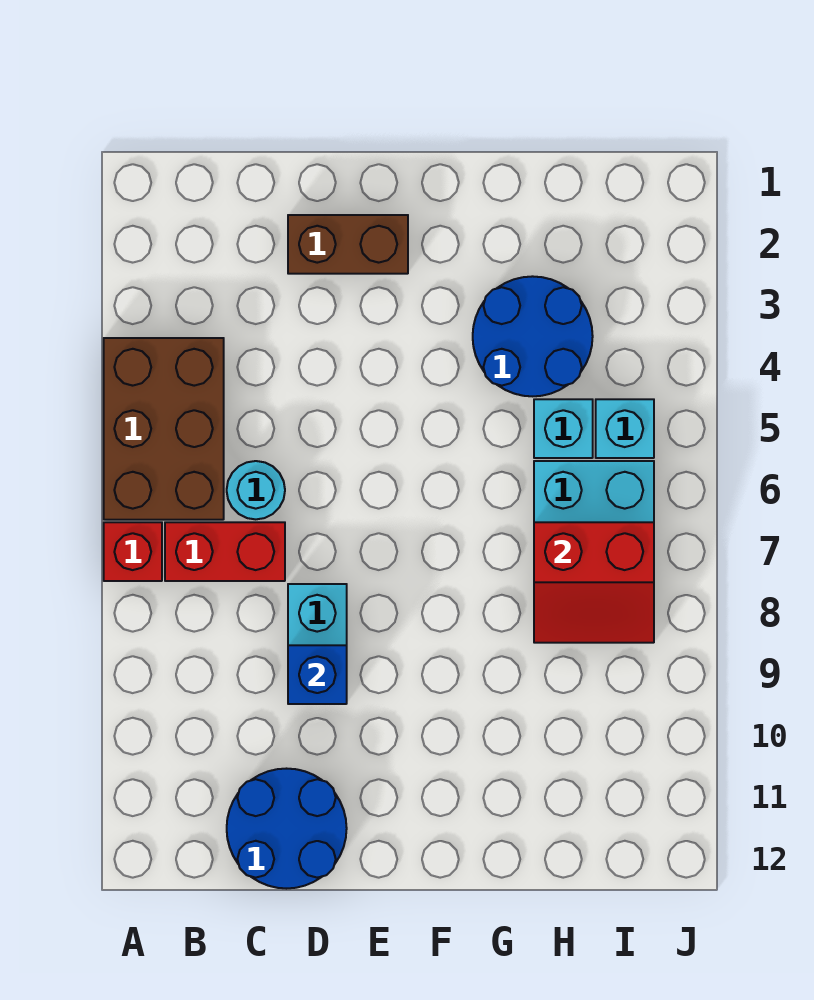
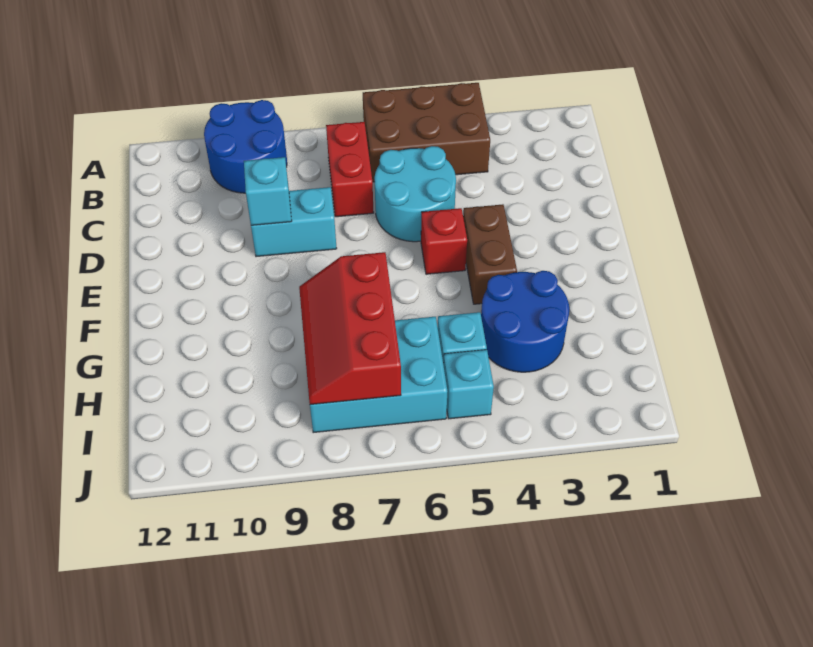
red 1x1 brick [104,522,162,581] -> red 1x1 brick moved to [421,208,467,274]
cyan 1x1 round brick [227,461,285,519] -> cyan 2x2 round brick [374,146,456,242]
blue 2x2 round brick [227,769,347,889] -> blue 2x2 round brick moved to [204,100,287,193]
brown 1x2 brick [288,215,408,274] -> brown 1x2 brick moved to [463,204,517,304]
blue 1x1 brick [288,645,347,704] -> cyan 1x1 brick [244,157,292,225]
red 2x2 slope [534,522,654,643] -> red 2x3 slope [299,252,401,405]

